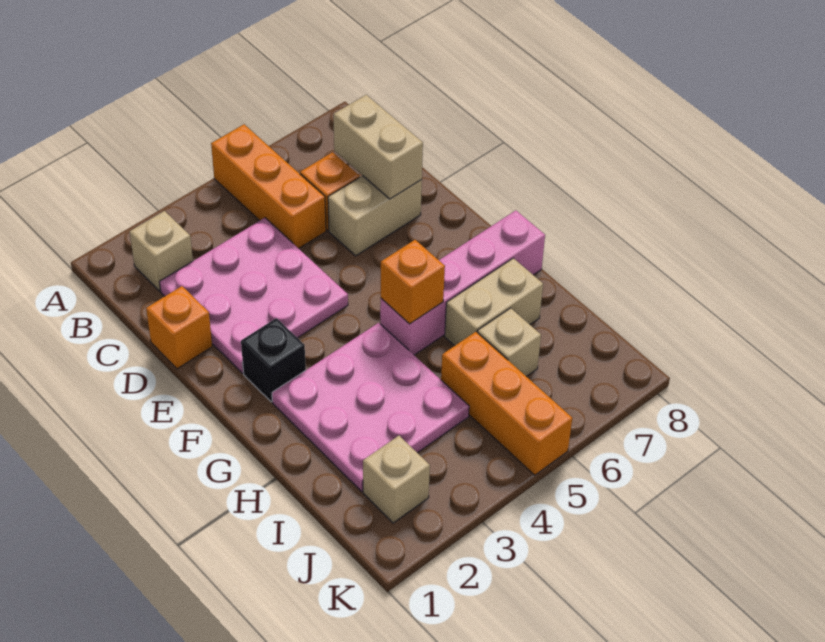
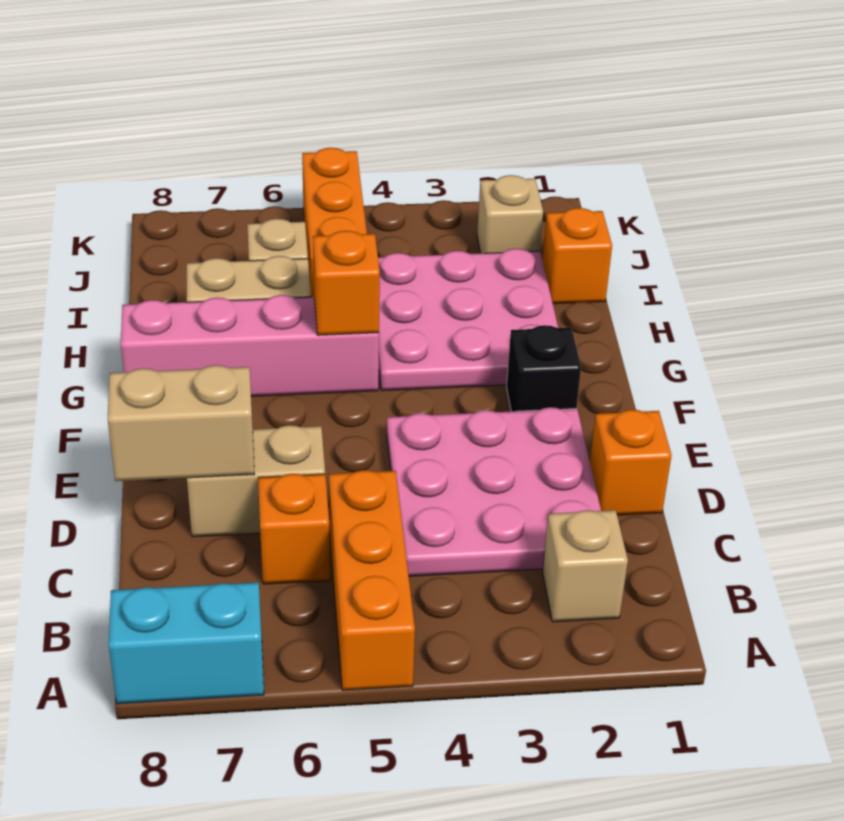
none -> cyan 1x2 brick [109,582,264,704]
tan 1x2 brick [334,95,423,199] -> tan 1x2 brick turned to [108,365,254,481]
none -> orange 1x1 brick [542,208,612,304]

